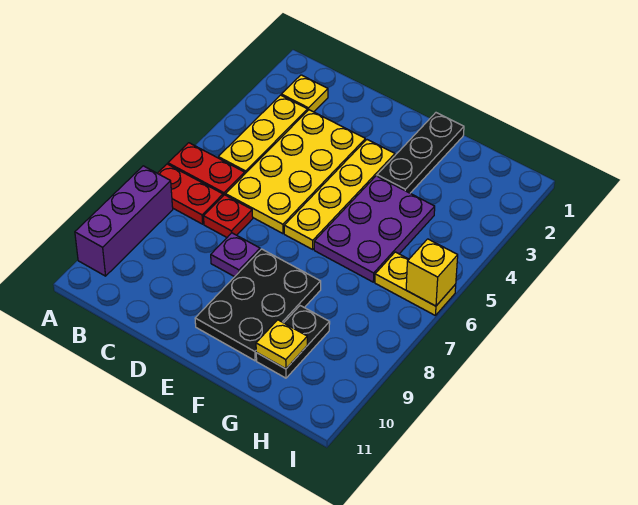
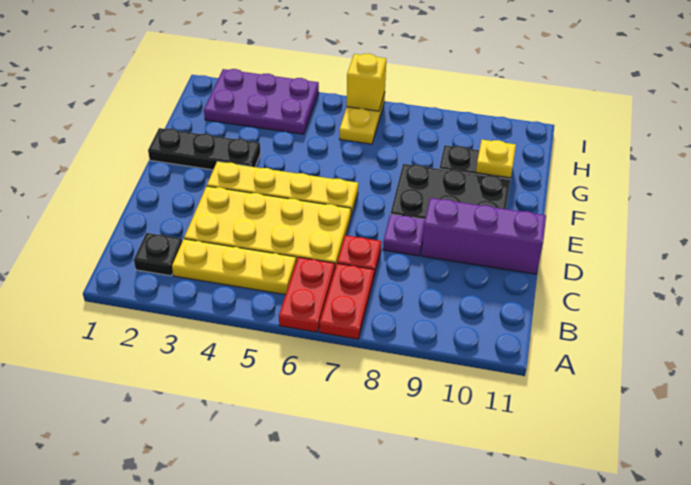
purple 1x3 brick [75,166,173,276] -> purple 1x3 brick moved to [421,198,546,274]
yellow 1x1 plate [281,75,328,112] -> black 1x1 plate [134,233,182,276]
purple 2x3 plate [314,176,435,282] -> purple 2x3 plate moved to [204,69,319,134]

